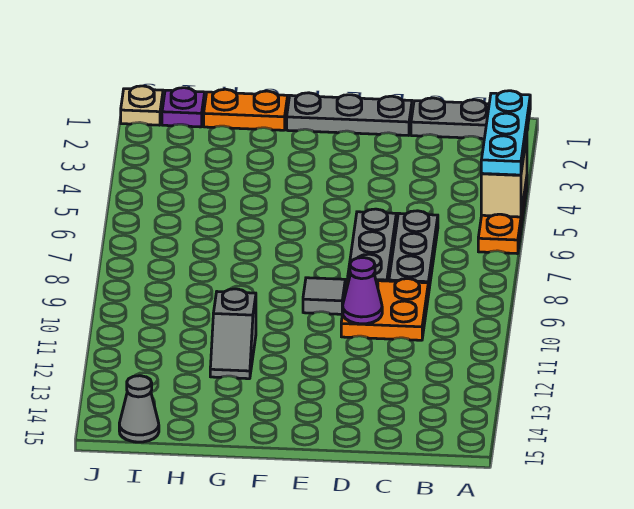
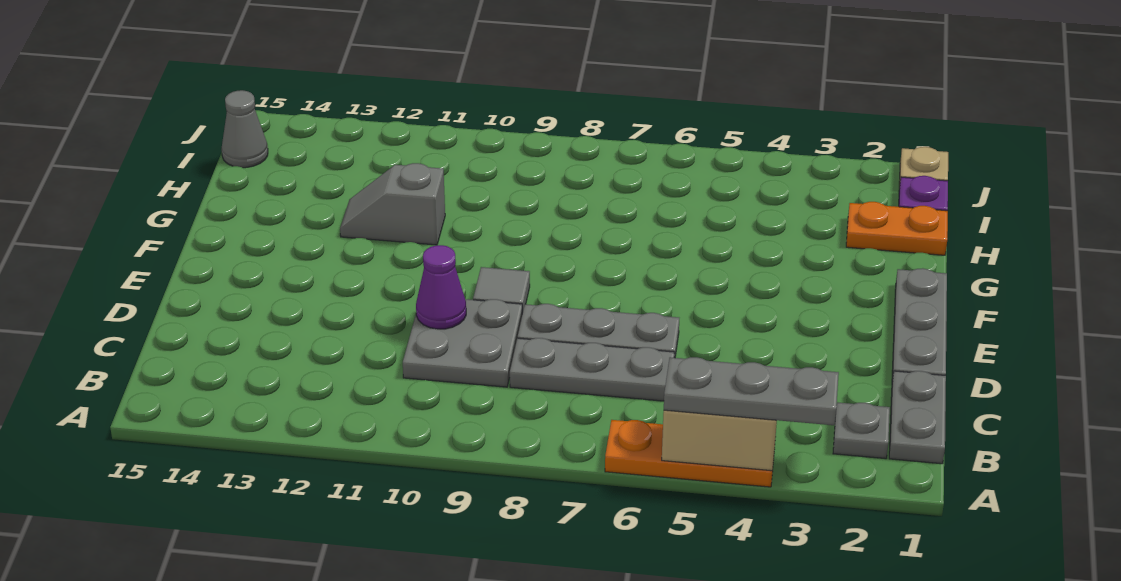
cyan 1x3 plate [481,91,530,175] -> grey 1x3 plate [664,357,839,425]
none -> grey 1x1 plate [833,402,890,459]
orange 2x2 plate [341,279,428,340] -> grey 2x2 plate [403,299,522,387]
orange 1x2 plate [204,89,288,130] -> orange 1x2 plate turned to [846,202,948,255]

